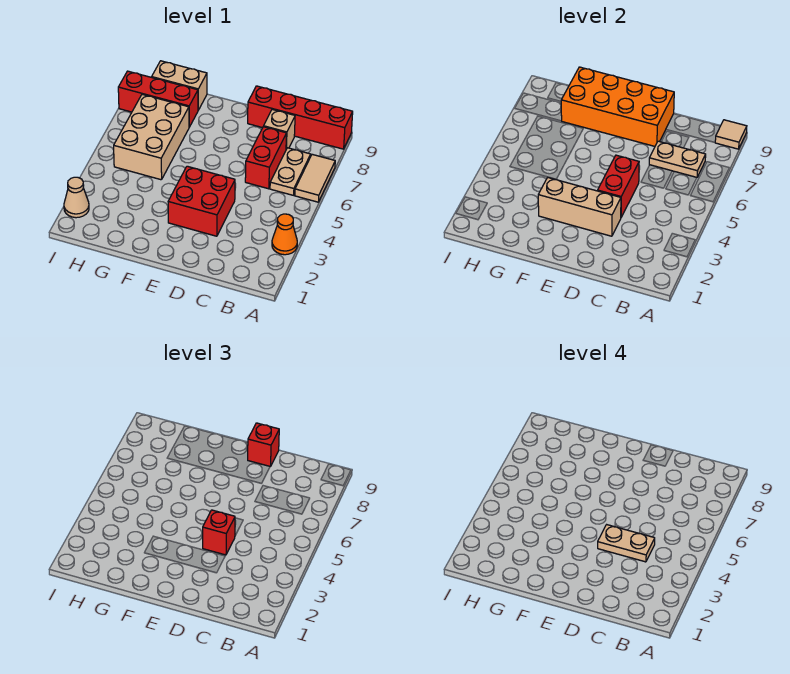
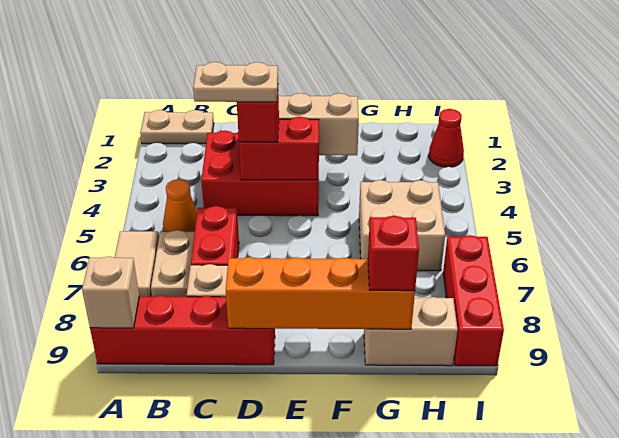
orange 1x1 cone [272,214,297,255] -> orange 1x1 cone moved to [163,179,197,232]
tan 1x1 tile [715,120,747,149] -> tan 1x1 brick [82,256,139,328]
tan 1x2 plate [649,141,706,177] -> tan 1x2 plate moved to [140,110,214,144]
red 2x2 brick [168,166,235,236] -> red 2x3 brick [201,131,319,216]
red 1x2 brick [598,155,639,217] -> red 1x2 brick turned to [239,117,319,180]
orange 2x4 brick [561,67,674,146] -> orange 1x4 brick [226,257,415,329]
red 1x1 brick [248,423,279,467] -> red 1x1 brick moved to [368,216,419,291]
tan 2x3 brick [114,94,189,180] -> tan 2x2 brick [359,180,445,271]
red 1x3 brick [118,71,198,127] -> red 1x3 brick turned to [443,235,504,366]
tan 1x1 cone [64,177,89,218] -> red 1x1 cone [429,109,464,167]

